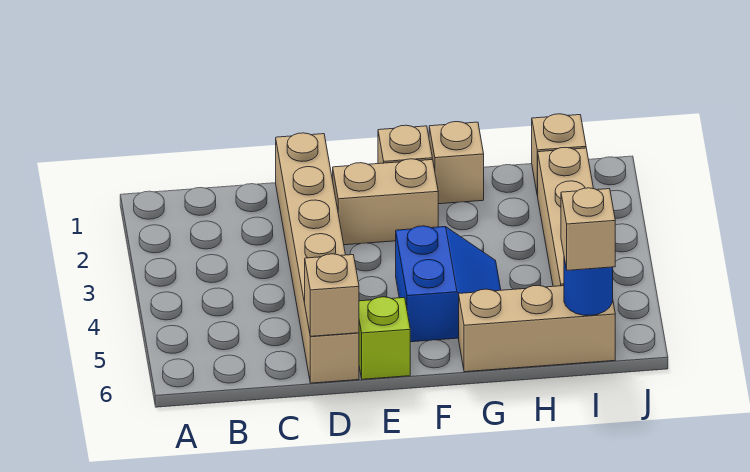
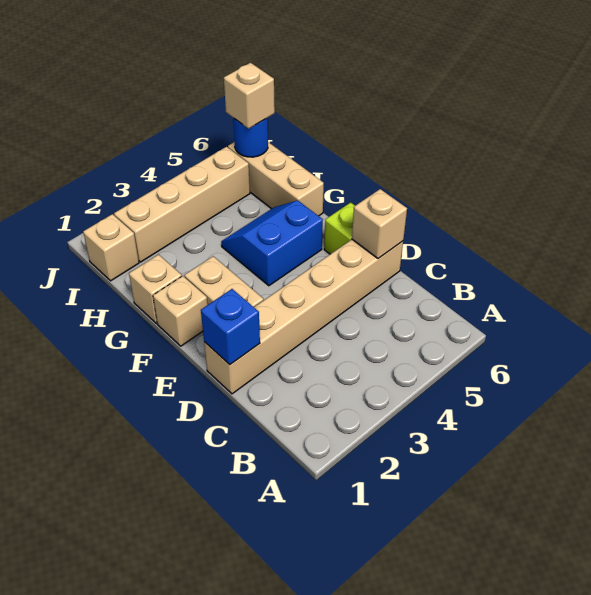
none -> blue 1x1 brick [201,289,260,365]

